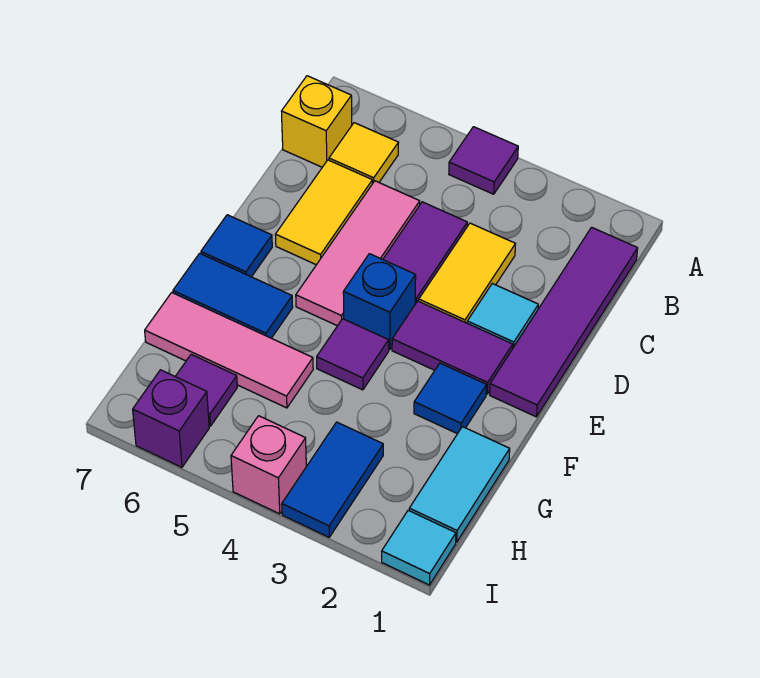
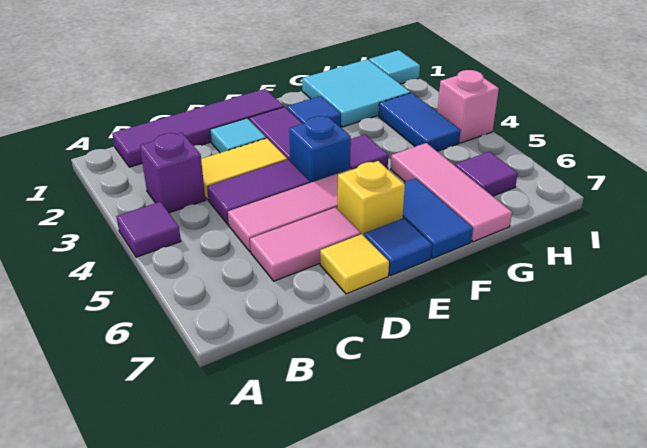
yellow 1x1 tile [329,123,399,184] -> yellow 1x1 tile moved to [320,234,389,294]
yellow 1x1 brick [281,76,352,167] -> yellow 1x1 brick moved to [338,161,405,236]
yellow 1x2 tile [275,160,372,265] -> pink 1x2 tile [250,208,361,281]
cyan 1x2 tile [409,427,510,542] -> cyan 2x2 tile [302,59,411,127]
blue 1x2 tile [282,422,383,537] -> blue 1x2 tile turned to [379,93,461,151]
purple 1x1 brick [133,370,209,467] -> purple 1x1 brick moved to [140,133,205,213]

